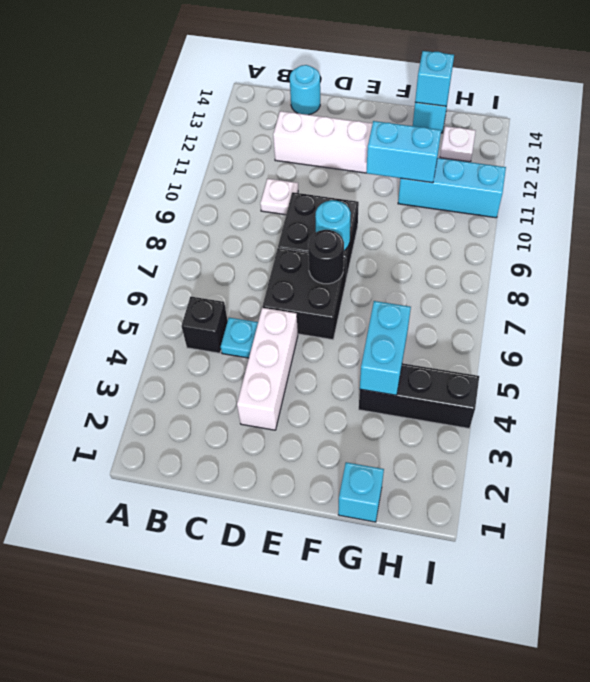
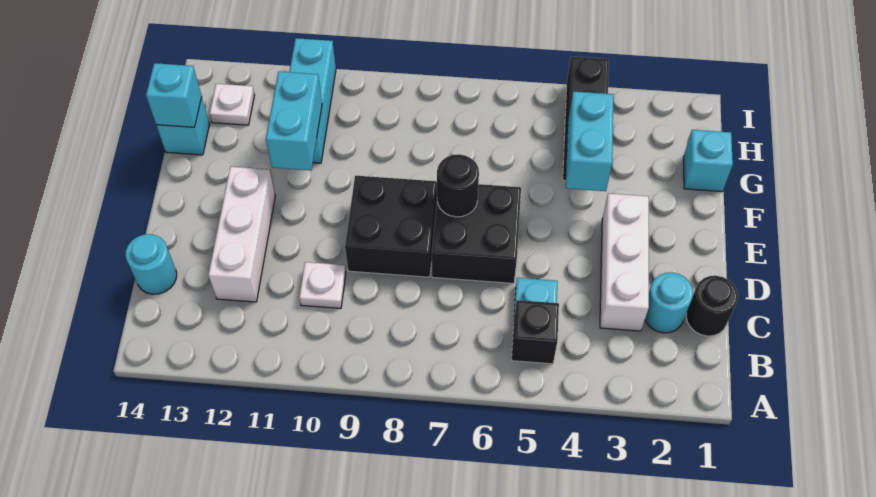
none -> black 1x1 round brick [686,276,738,336]
white 1x3 brick [237,308,298,430] -> white 1x3 brick turned to [600,193,649,331]
cyan 1x1 round brick [315,200,351,251] -> cyan 1x1 round brick moved to [645,272,693,333]
cyan 1x2 brick [360,301,411,395] -> cyan 1x2 brick turned to [566,92,613,191]

